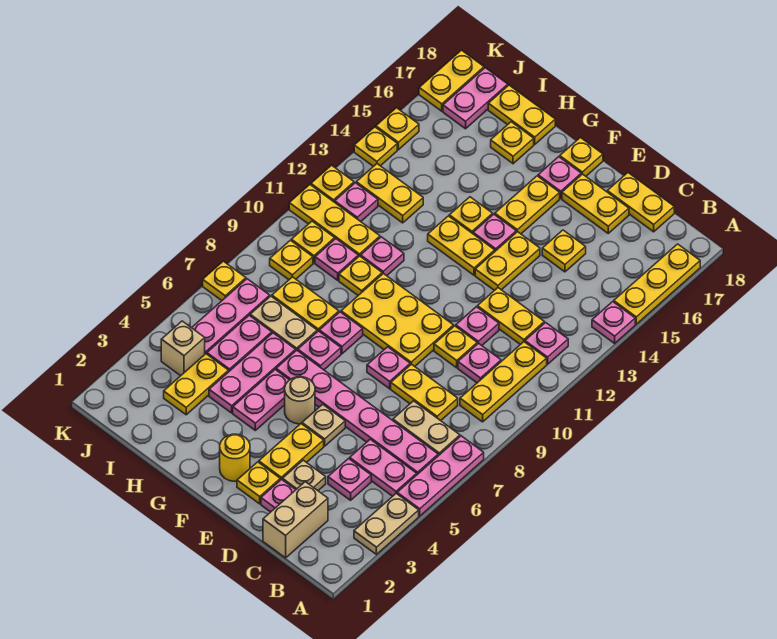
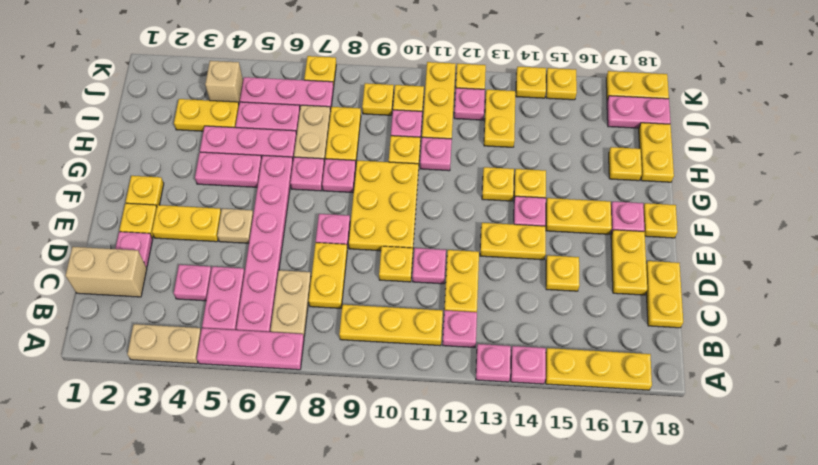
pink 1x1 plate [458,343,501,383] -> pink 1x1 plate moved to [476,344,511,382]
tan 1x1 plate [283,460,326,491] -> none
yellow 1x1 round brick [220,434,250,481] -> yellow 1x1 plate [126,176,164,207]
tan 1x1 round brick [285,377,315,424] -> none
yellow 1x2 plate [428,216,495,275] -> yellow 1x1 plate [482,167,514,201]

